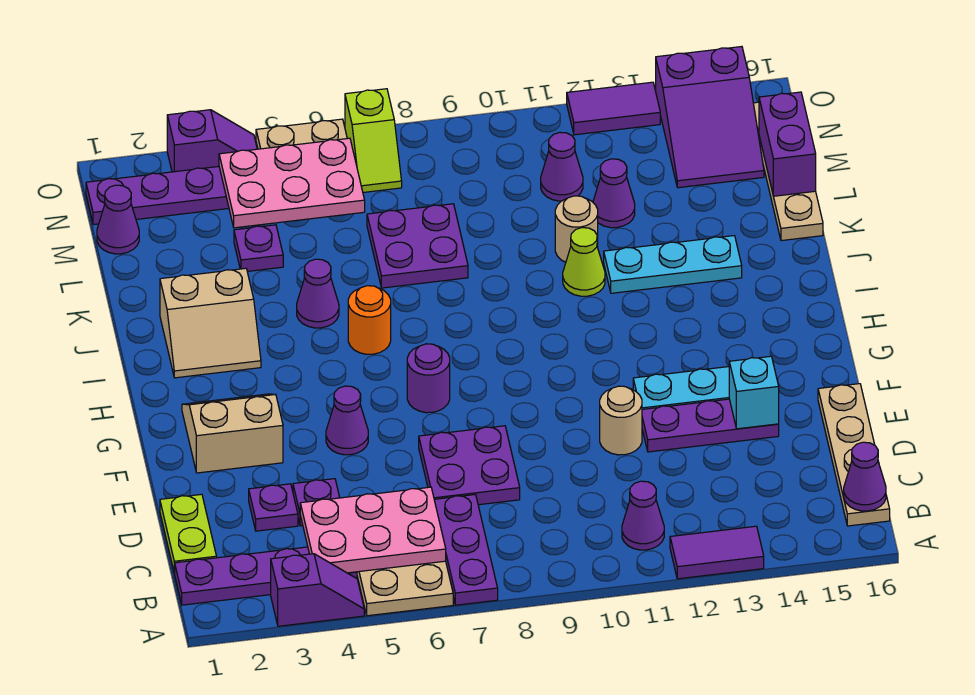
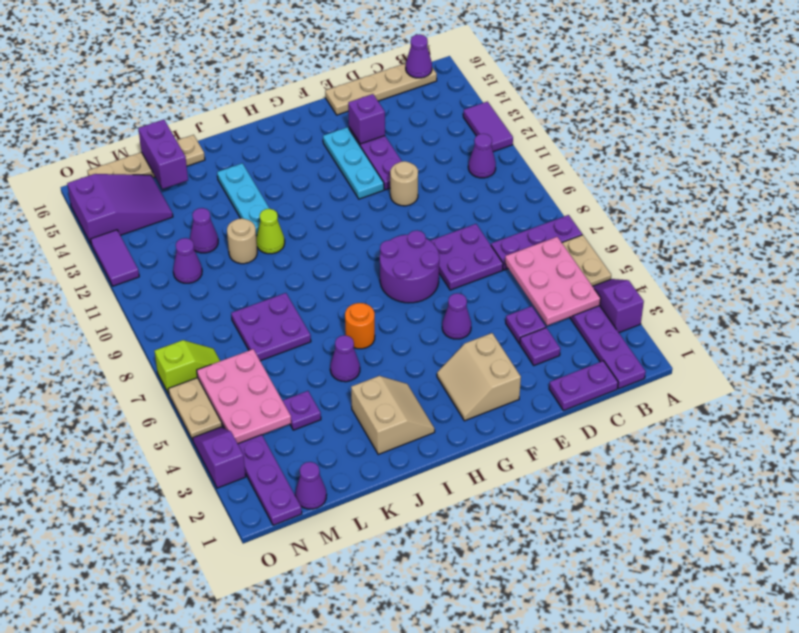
lime 1x2 plate [160,494,217,573] -> purple 1x2 plate [549,361,618,411]
cyan 1x1 brick [729,356,779,429] -> purple 1x1 brick [348,94,385,144]
purple 1x1 round brick [407,344,450,413] -> purple 2x2 round brick [380,230,439,303]
purple 1x2 brick [759,92,816,196] -> purple 1x2 brick turned to [138,120,188,189]

